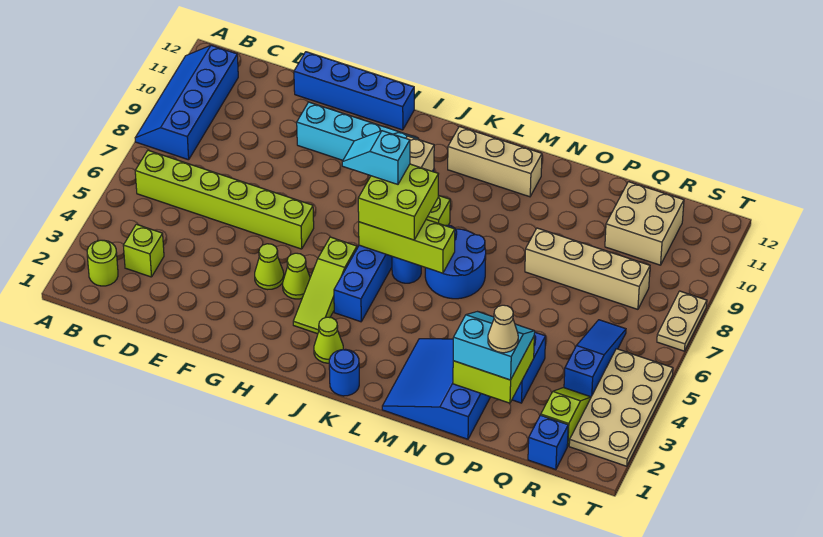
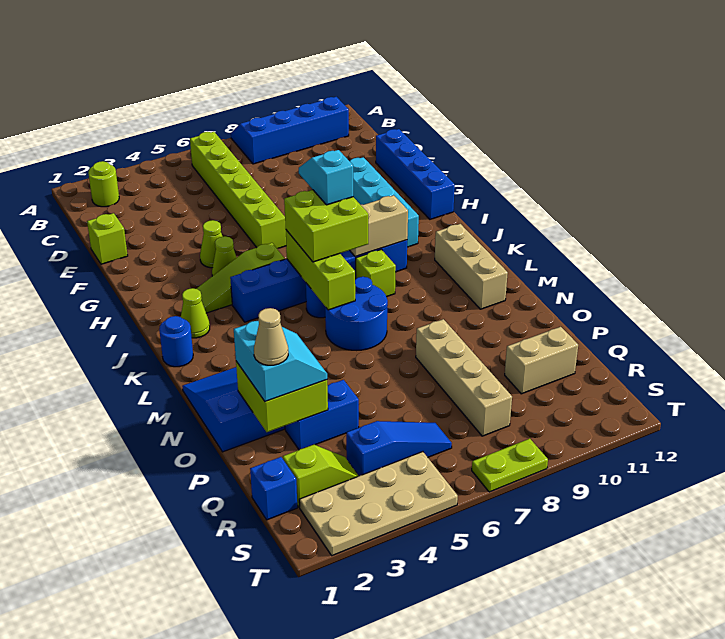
lime 1x1 brick [123,224,164,277] -> lime 1x1 brick moved to [87,213,128,264]
tan 2x2 brick [605,182,684,265] -> tan 1x2 brick [505,327,578,394]
tan 1x2 plate [657,291,707,351] -> lime 1x2 plate [472,439,548,492]

